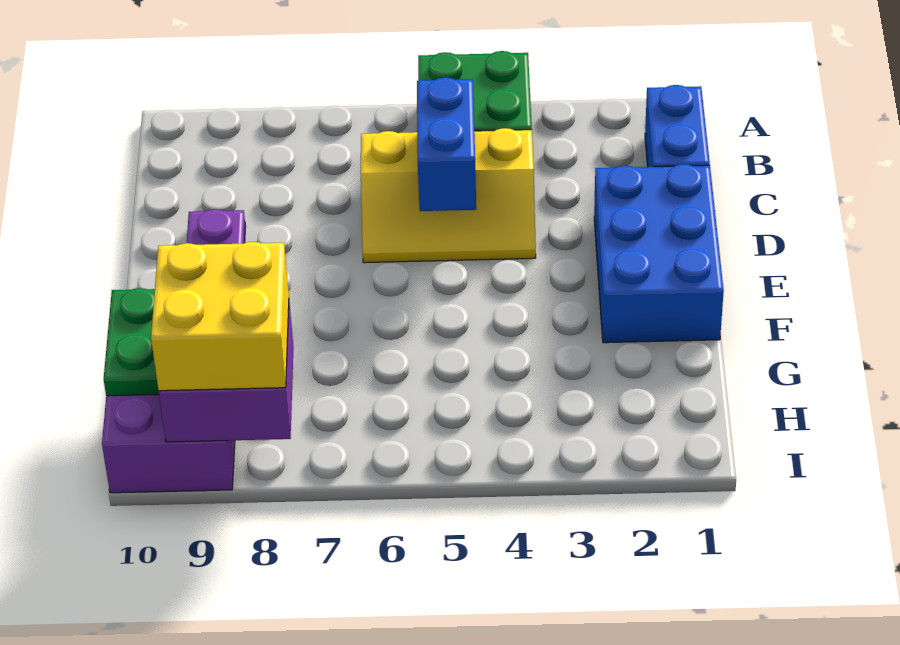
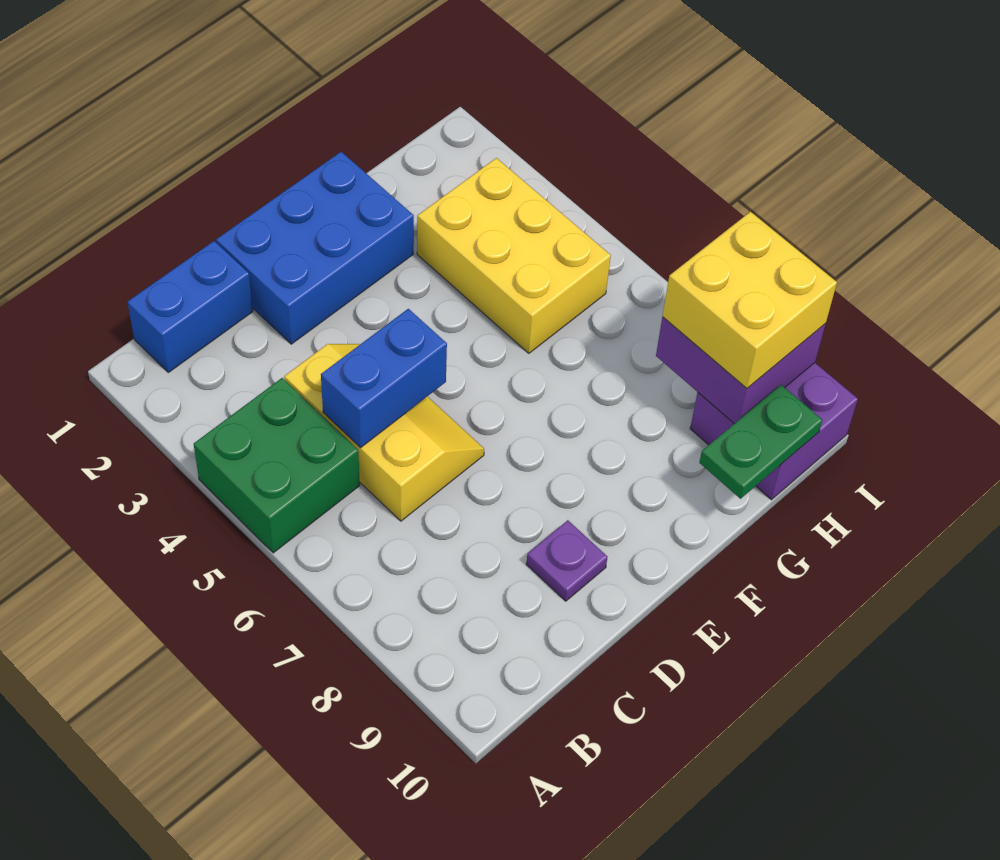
none -> yellow 2x3 brick [417,158,611,353]

